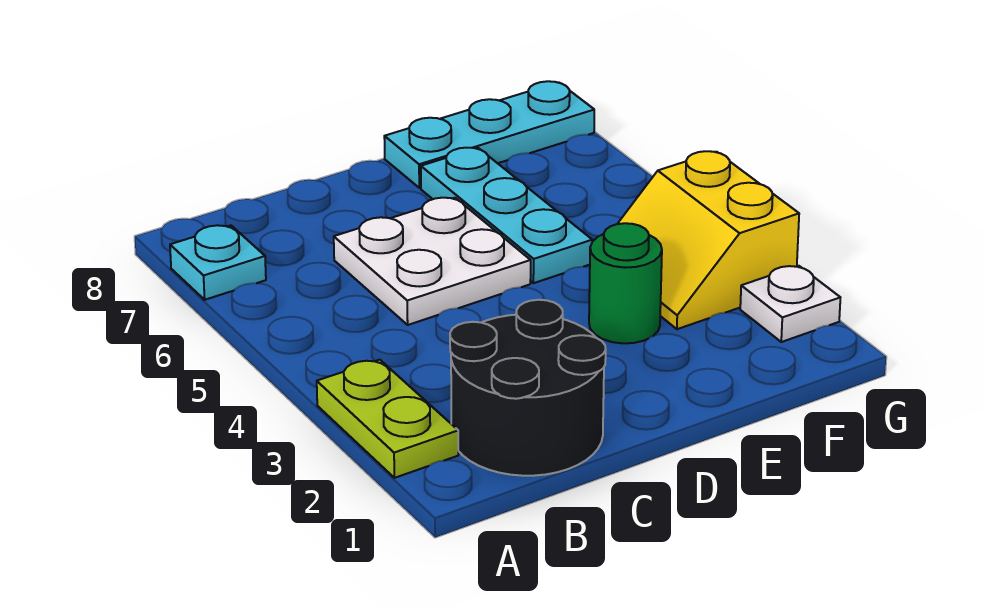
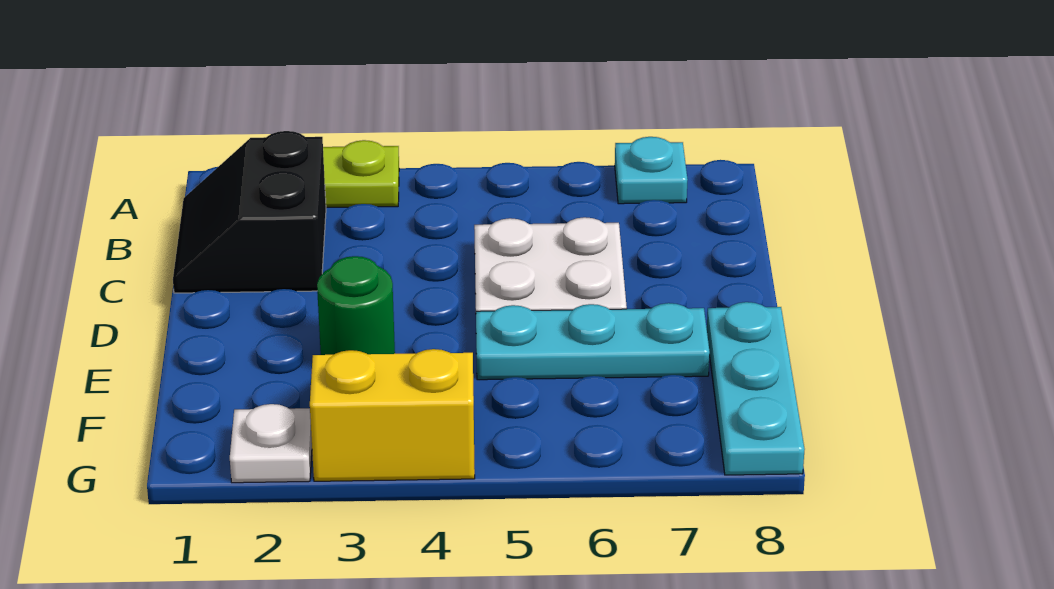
black 2x2 round brick [450,300,606,476] -> black 2x2 slope [173,131,326,293]

